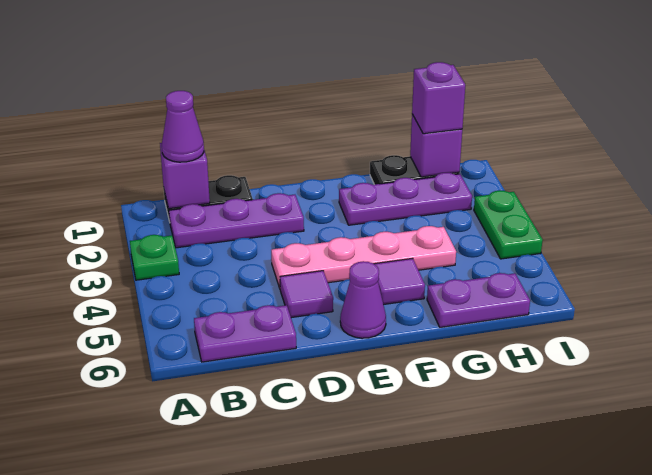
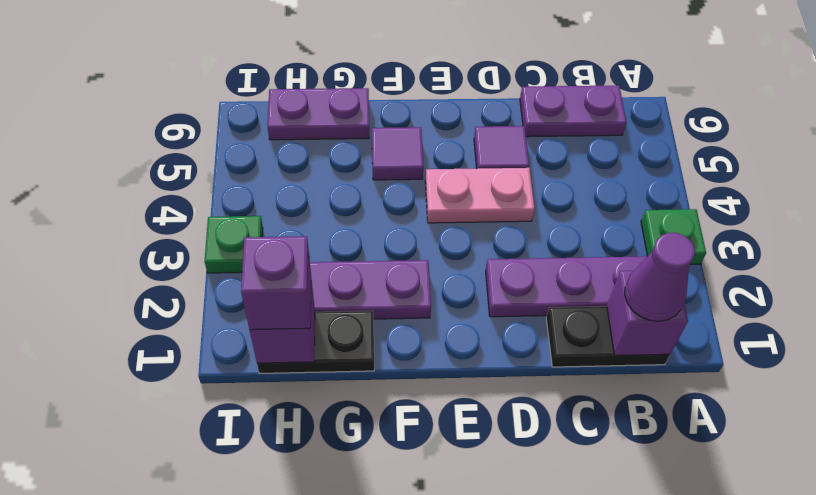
pink 1x4 plate [271,226,456,288] -> pink 1x2 plate [425,168,535,223]
purple 1x1 cone [340,261,386,338] -> none
green 1x2 plate [474,190,543,259] -> green 1x1 plate [205,216,263,273]

